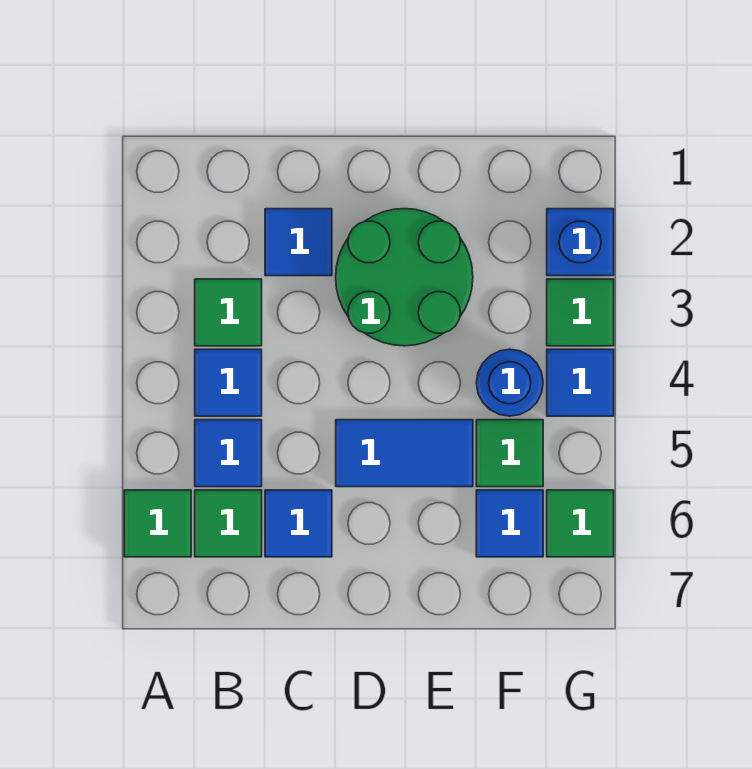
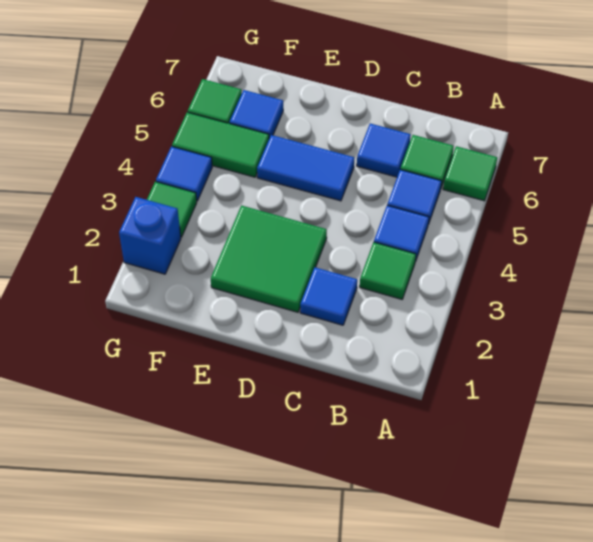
green 2x2 round brick [336,209,473,346] -> green 2x2 tile [211,206,327,312]
blue 1x1 round brick [476,349,543,416] -> none
green 1x1 tile [476,420,543,487] -> green 1x2 tile [172,112,269,177]

